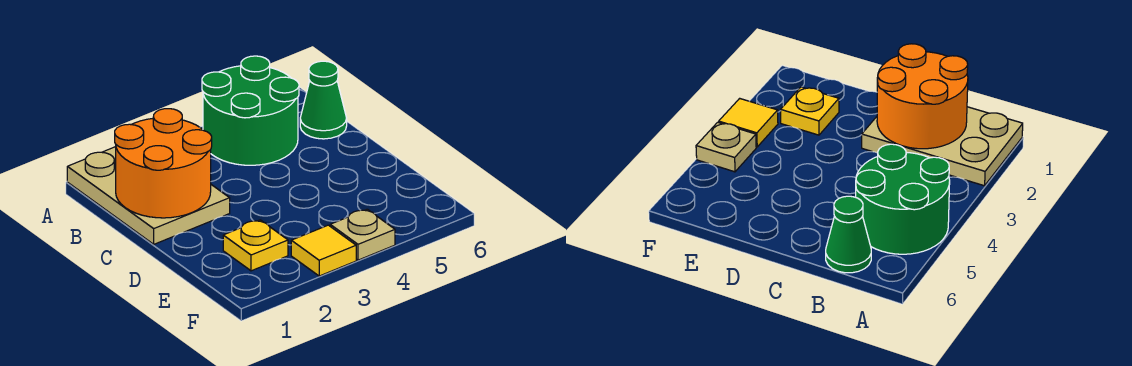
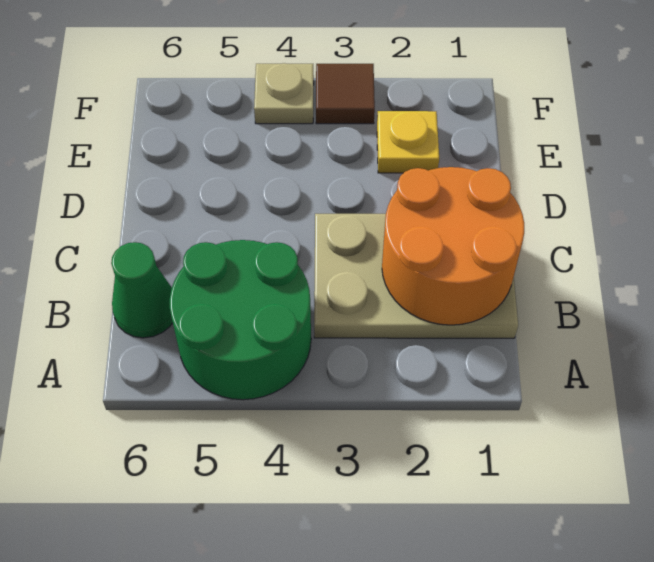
tan 2x3 plate [67,147,230,244] -> tan 2x3 plate turned to [314,214,518,338]
yellow 1x1 tile [291,225,356,276] -> brown 1x1 tile [316,64,375,124]

